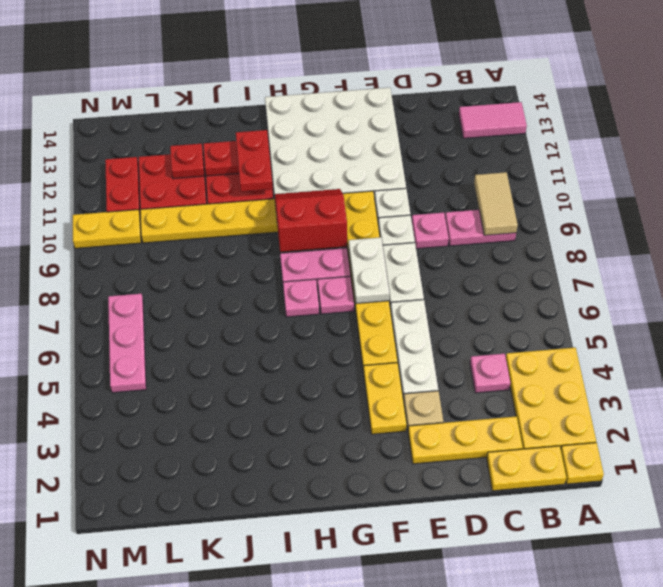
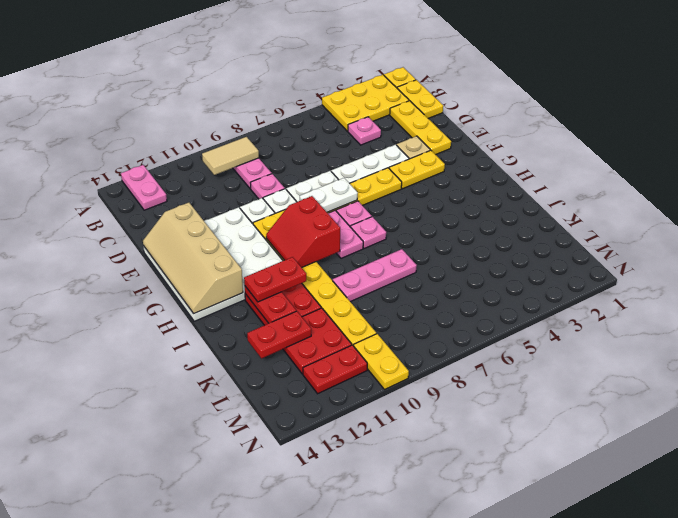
pink 1x2 tile [459,102,527,138] -> pink 1x2 plate [121,165,167,210]
none -> tan 2x4 slope [143,203,243,314]
red 1x1 plate [170,144,204,179] -> red 1x2 plate [247,311,311,359]
pink 1x3 plate [108,294,146,393] -> pink 1x3 plate moved to [333,249,417,302]

